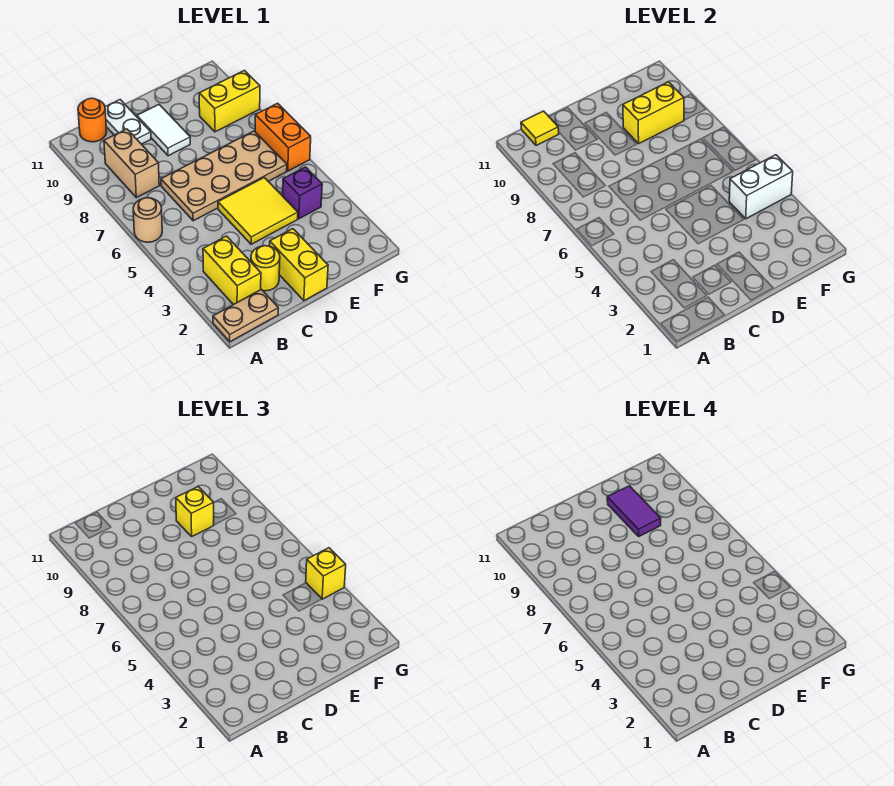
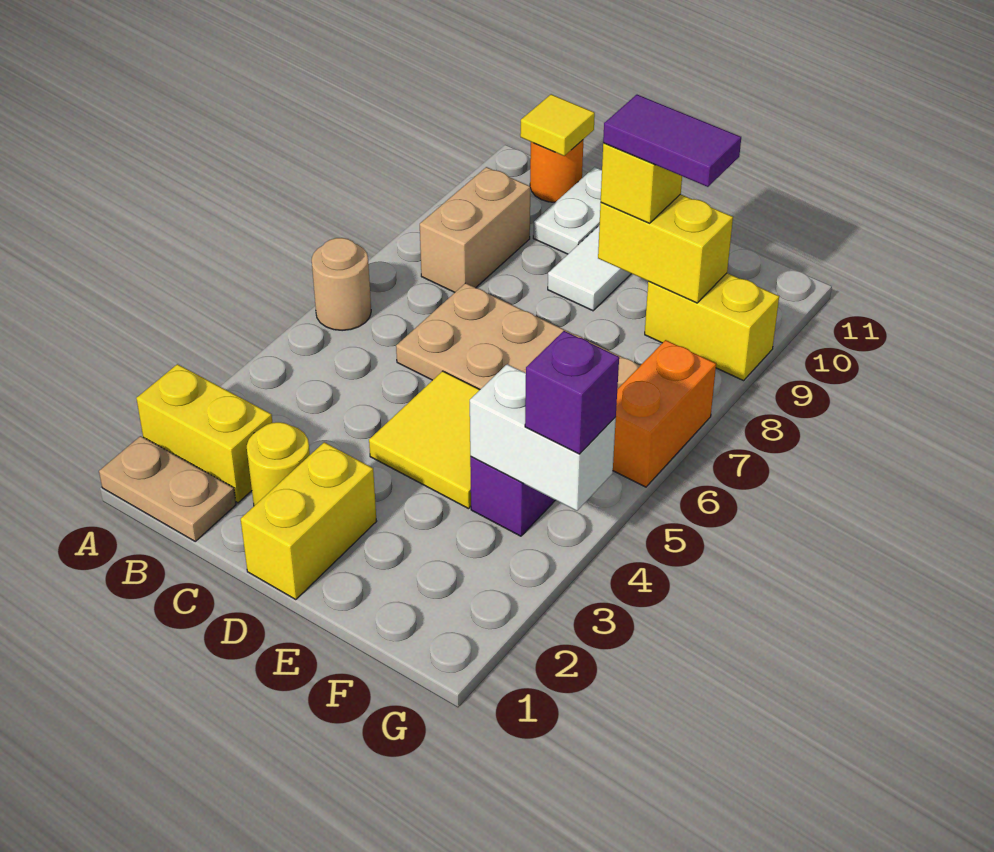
yellow 1x2 brick [203,236,261,305] -> yellow 1x2 brick turned to [136,364,272,503]
purple 1x2 tile [607,486,661,536] -> purple 1x2 tile turned to [603,95,741,187]
yellow 1x1 brick [306,548,346,599] -> purple 1x1 brick [525,331,619,454]

